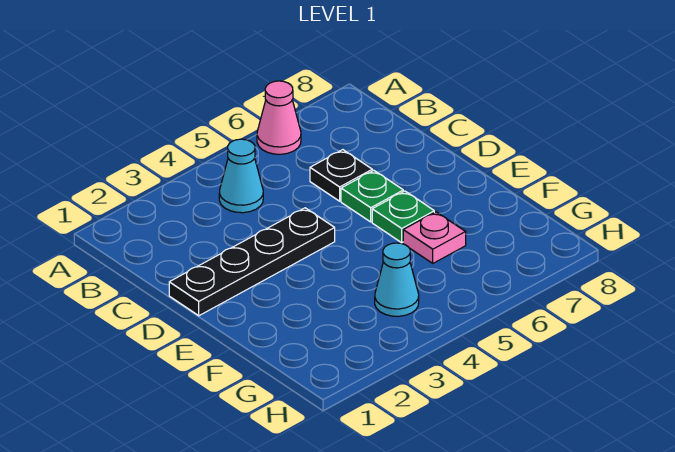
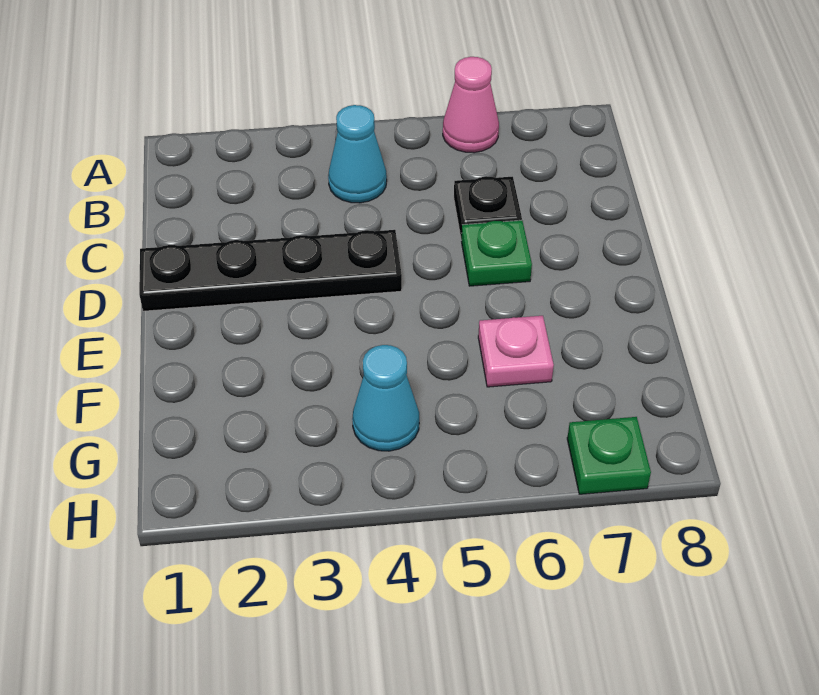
green 1x1 plate [372,191,434,243] -> green 1x1 plate moved to [567,417,651,494]

